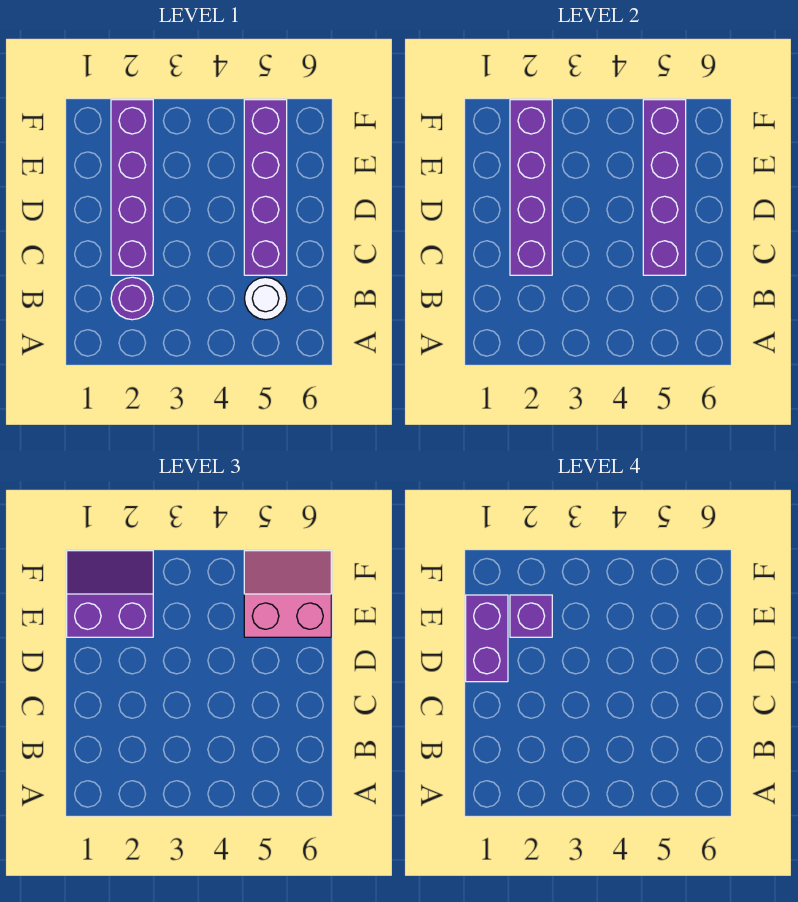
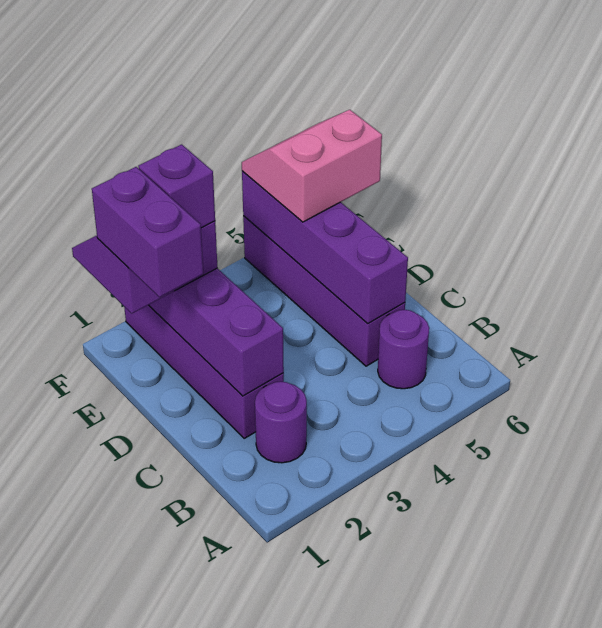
white 1x1 round brick [244,277,287,320] -> purple 1x1 round brick [378,310,429,389]

